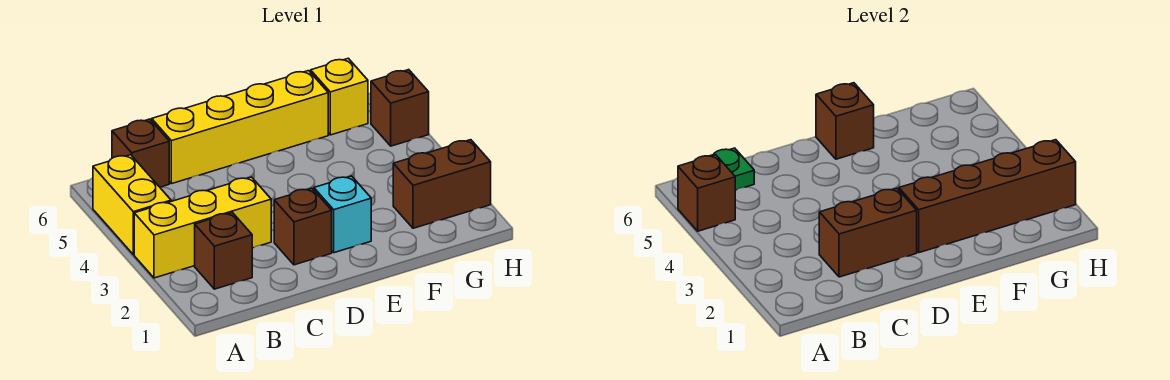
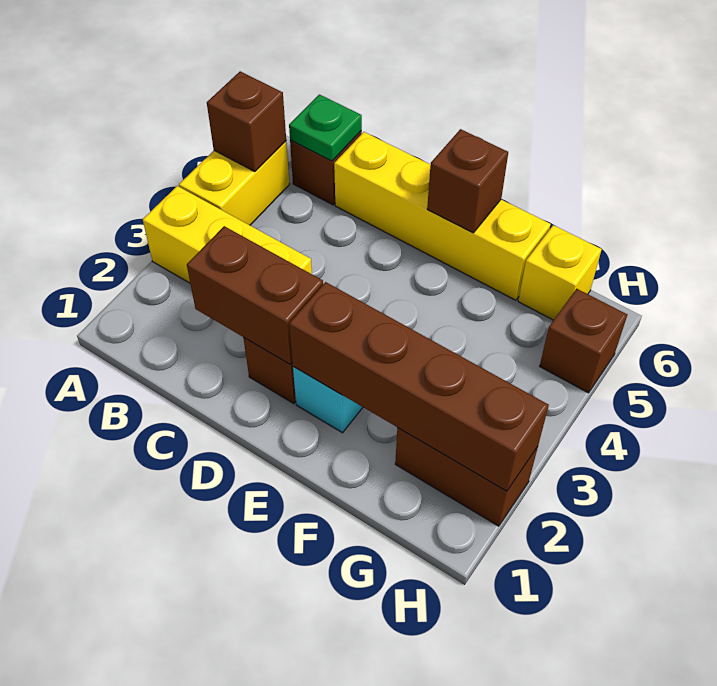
brown 1x1 brick [195,213,252,289] -> none

